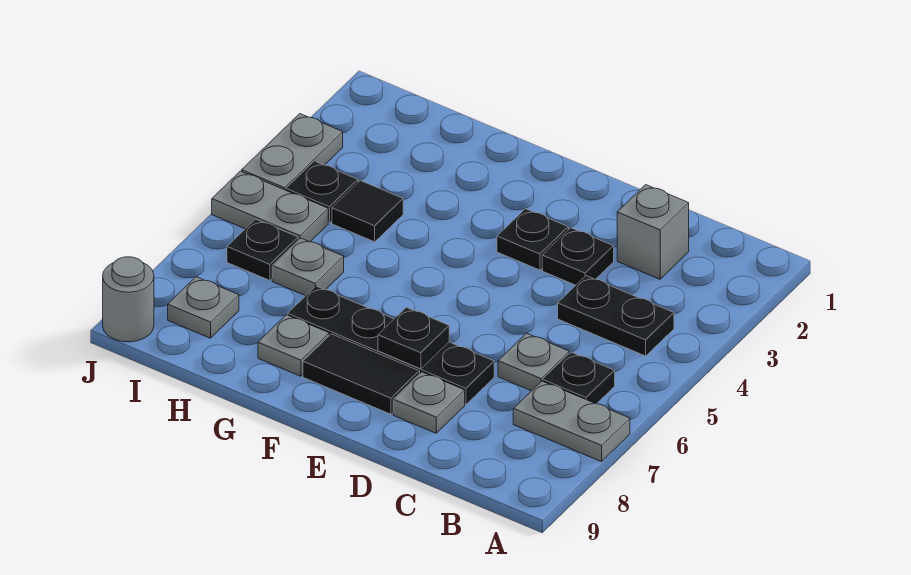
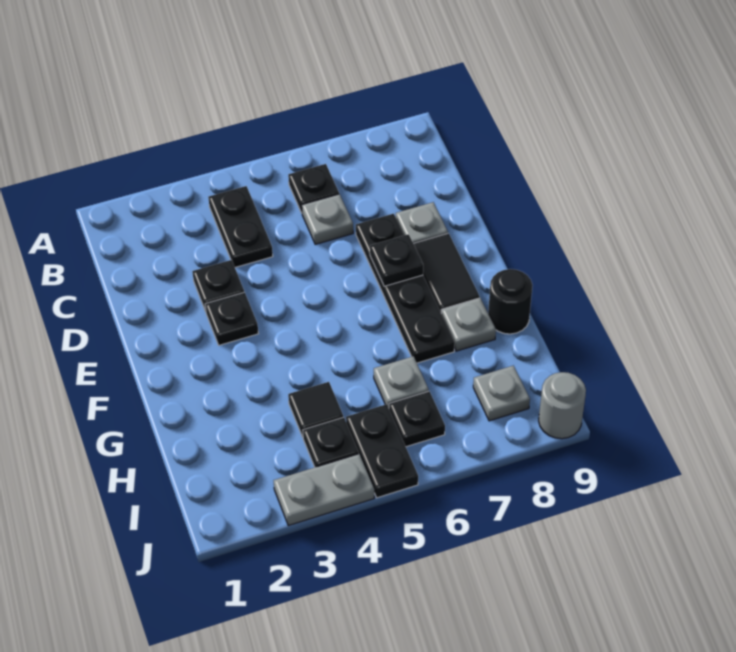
grey 1x2 plate [513,381,630,462] -> none
grey 1x1 brick [617,185,689,279] -> none
none -> black 1x1 round brick [488,269,533,334]
grey 1x2 plate [212,171,328,242] -> black 1x2 plate [346,404,418,498]

